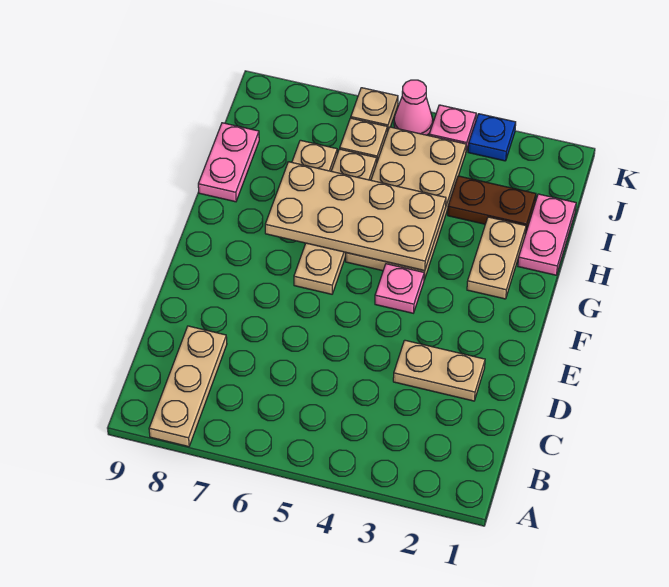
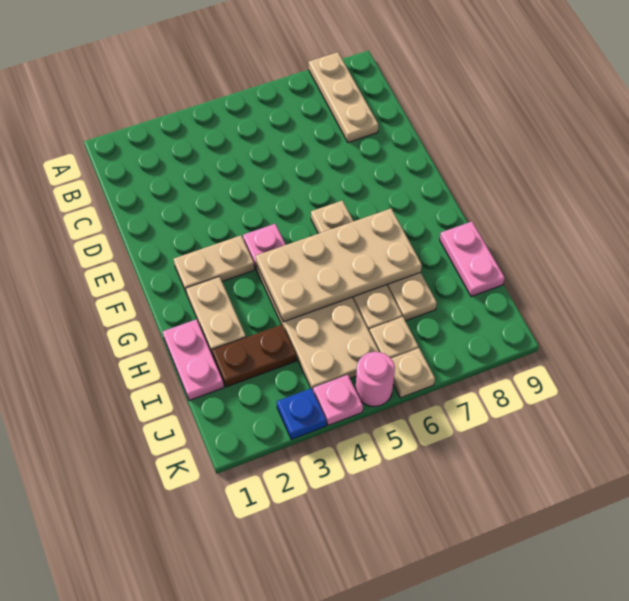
tan 1x2 plate [393,340,485,401] -> tan 1x2 plate moved to [174,236,254,294]
pink 1x1 cone [394,80,433,135] -> pink 1x1 round brick [355,352,395,406]

